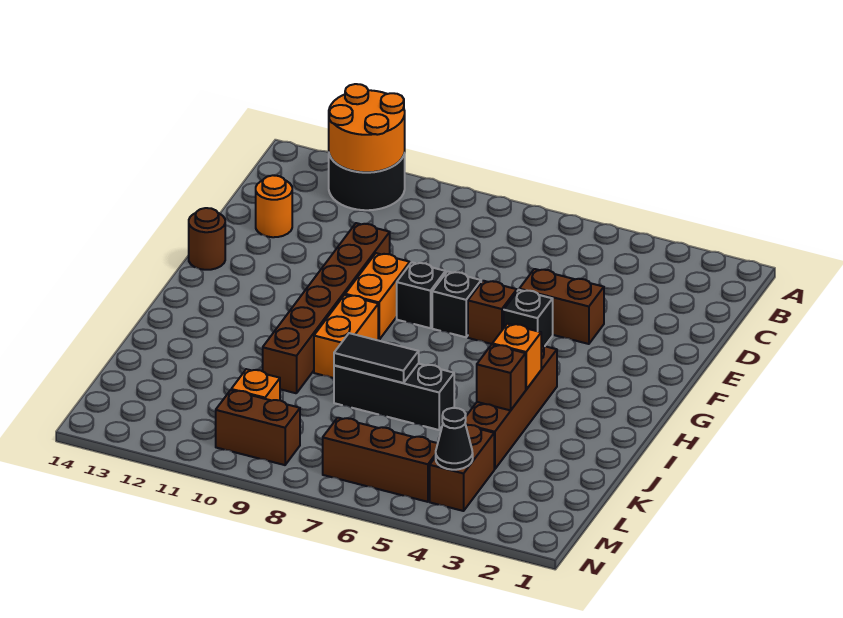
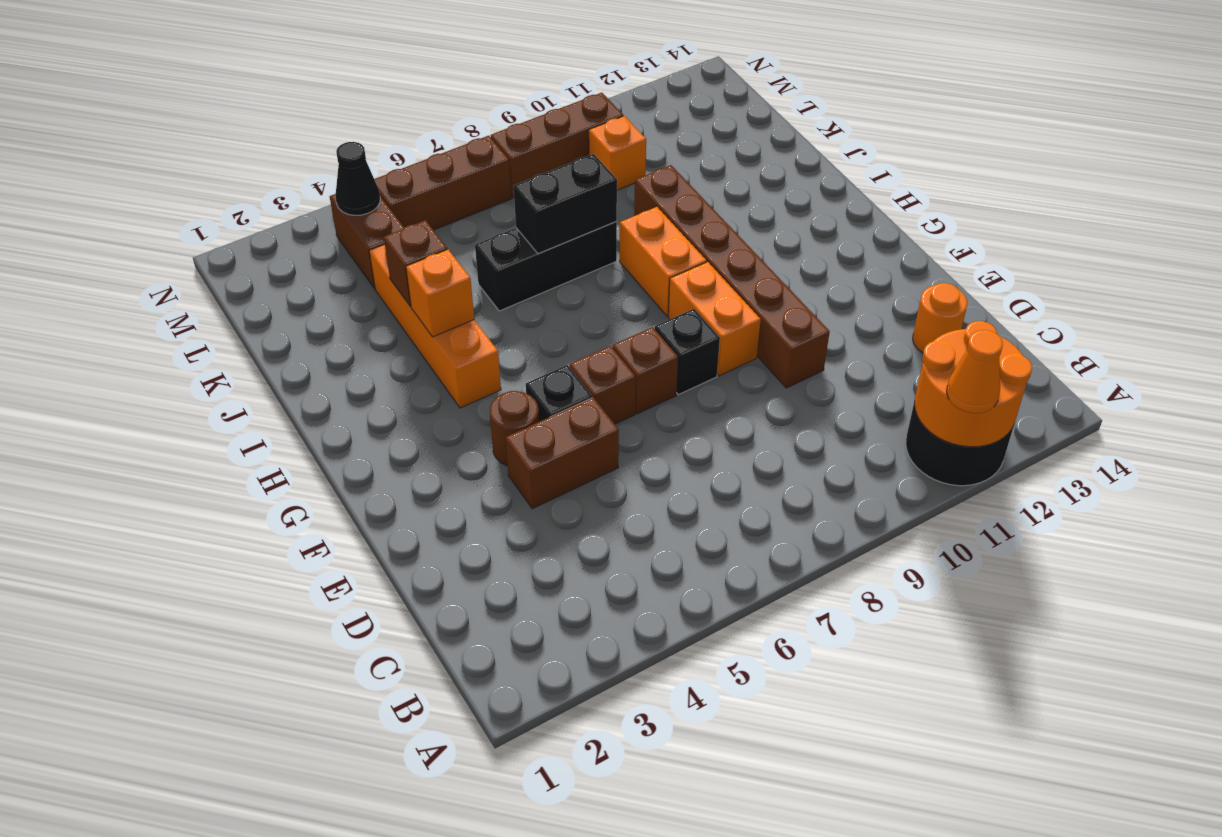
none -> orange 1x1 cone [947,330,1003,413]
black 1x1 brick [432,271,481,337] -> brown 1x1 brick [613,327,678,414]
brown 1x1 round brick [189,208,225,270] -> brown 1x1 round brick moved to [490,391,539,466]
brown 1x4 brick [465,344,557,469] -> orange 1x4 brick [369,244,501,408]
black 1x2 tile [334,333,419,383] -> black 1x2 brick [513,154,617,254]
brown 1x2 brick [216,390,300,465] -> brown 1x3 brick [491,93,623,198]

